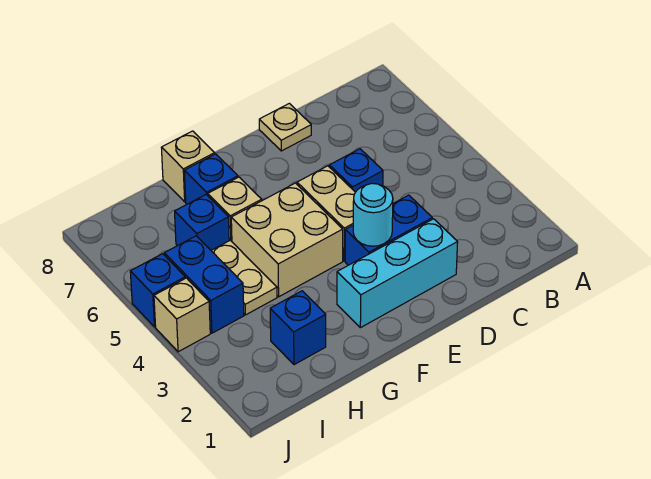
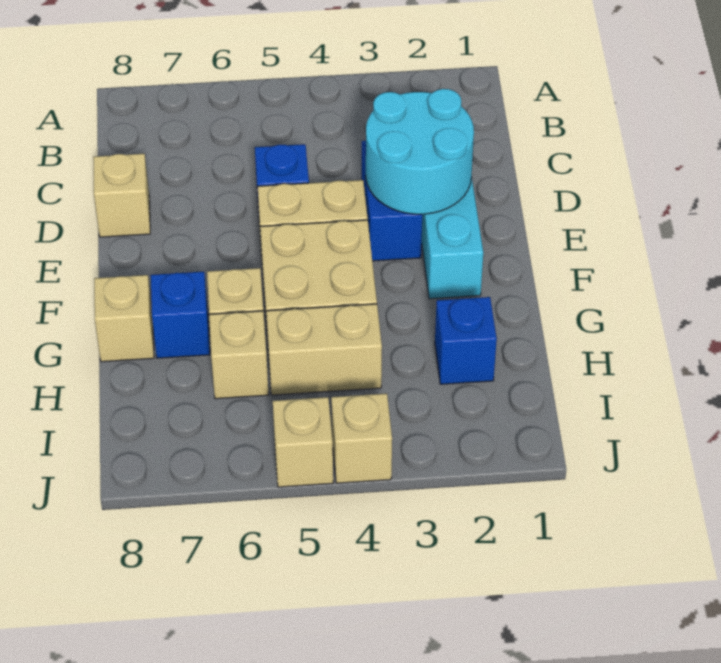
tan 1x1 plate [259,103,311,151] -> tan 1x1 brick [93,154,150,237]
cyan 1x1 round brick [353,184,393,246] -> cyan 2x2 round brick [366,89,474,214]
tan 1x2 plate [211,240,277,315] -> tan 1x2 brick [266,304,382,395]
blue 1x1 brick [175,195,229,250] -> tan 1x1 brick [209,311,269,399]
blue 1x2 brick [164,236,244,333] -> none
blue 1x1 brick [130,254,185,327] -> tan 1x1 brick [273,397,333,487]

